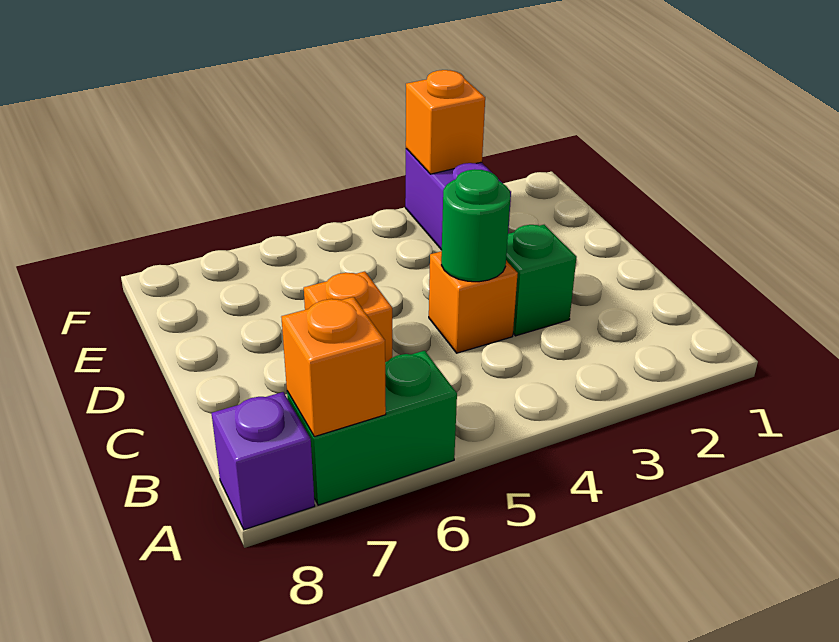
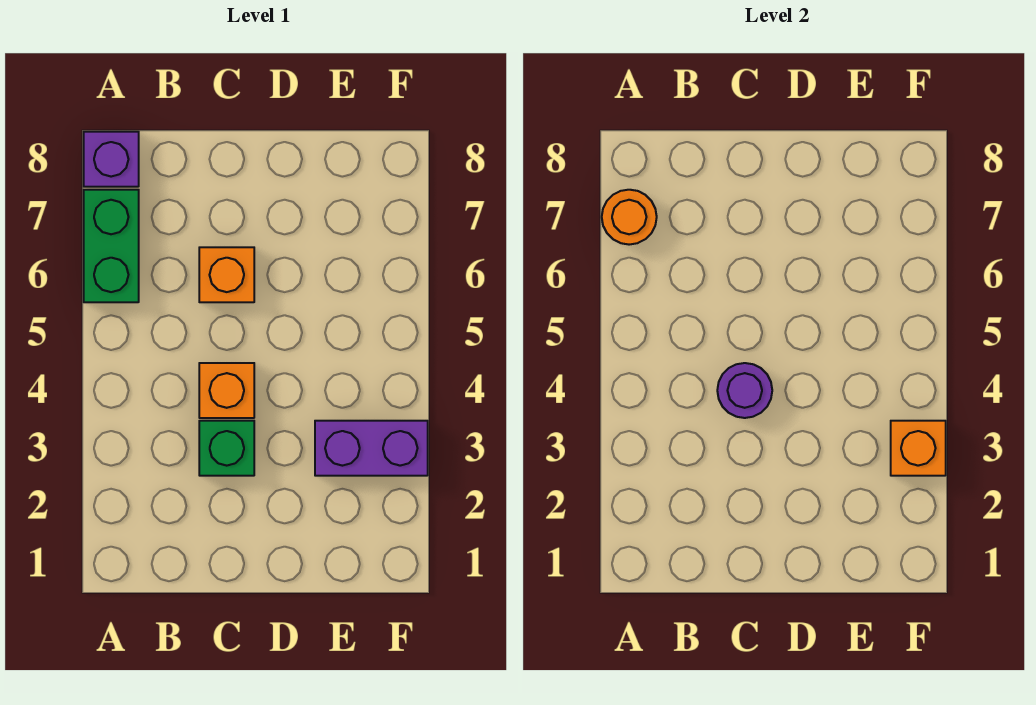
orange 1x1 brick [281,297,386,437] -> orange 1x1 round brick [602,190,657,245]
green 1x1 round brick [441,169,510,282] -> purple 1x1 round brick [717,363,772,418]

